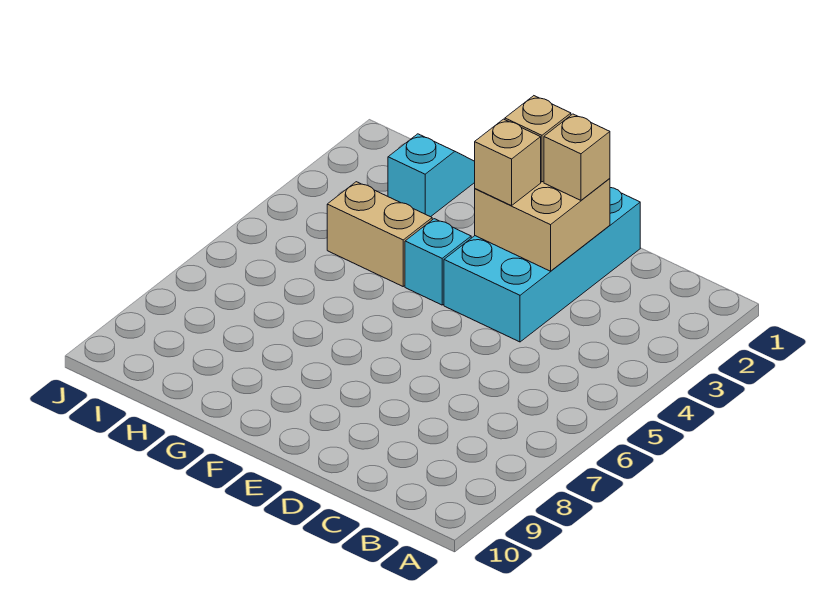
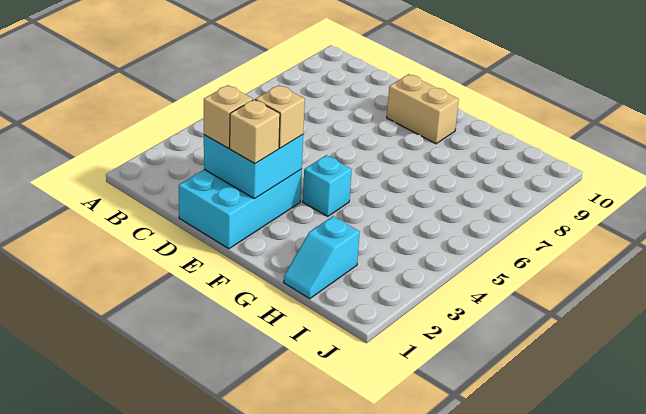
cyan 2x4 brick [444,188,640,342] -> cyan 2x3 brick [179,169,302,249]
tan 2x2 brick [475,179,610,271] -> cyan 2x2 brick [204,135,303,199]
tan 1x2 brick [327,182,432,286] -> tan 1x2 brick moved to [387,74,459,144]

